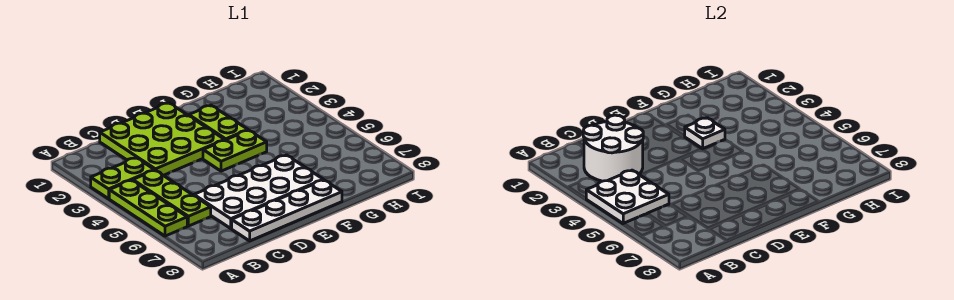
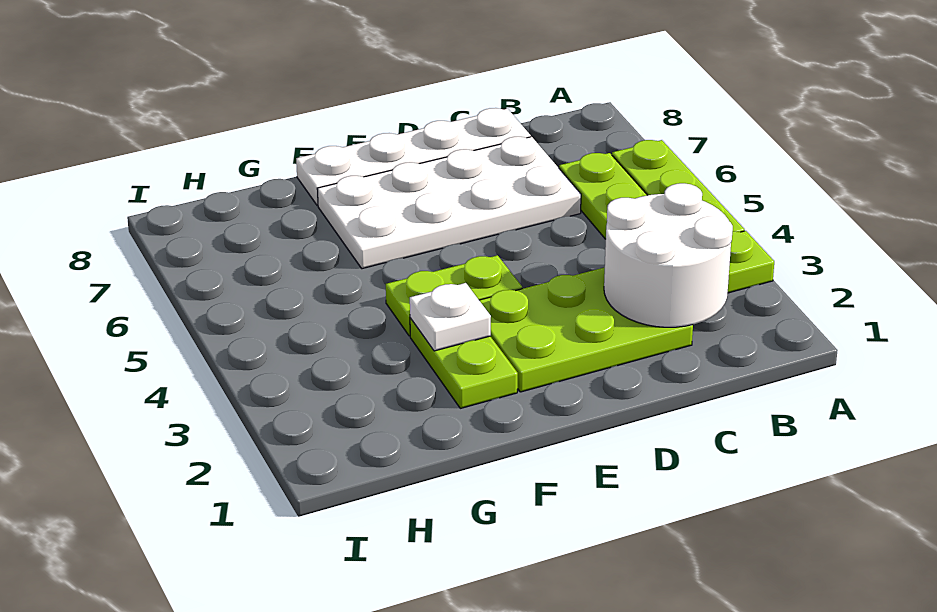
white 2x2 plate [586,170,669,224] -> none
lime 3x3 plate [100,103,224,175] -> lime 2x3 plate [479,267,693,392]

